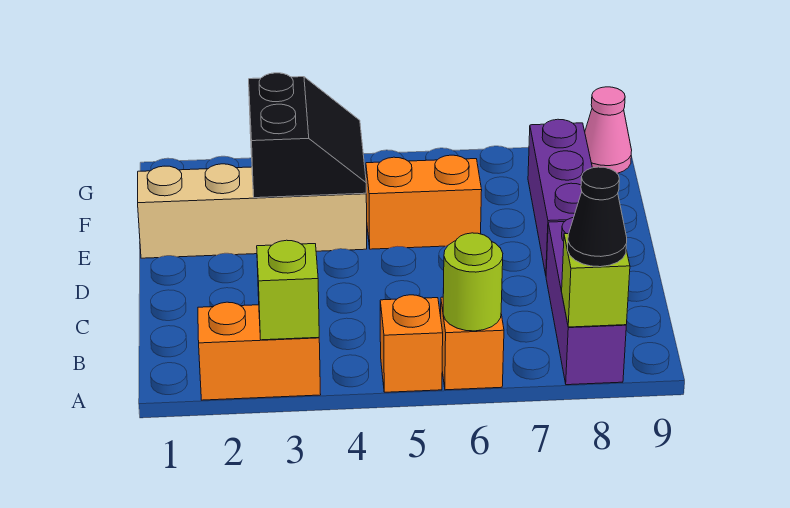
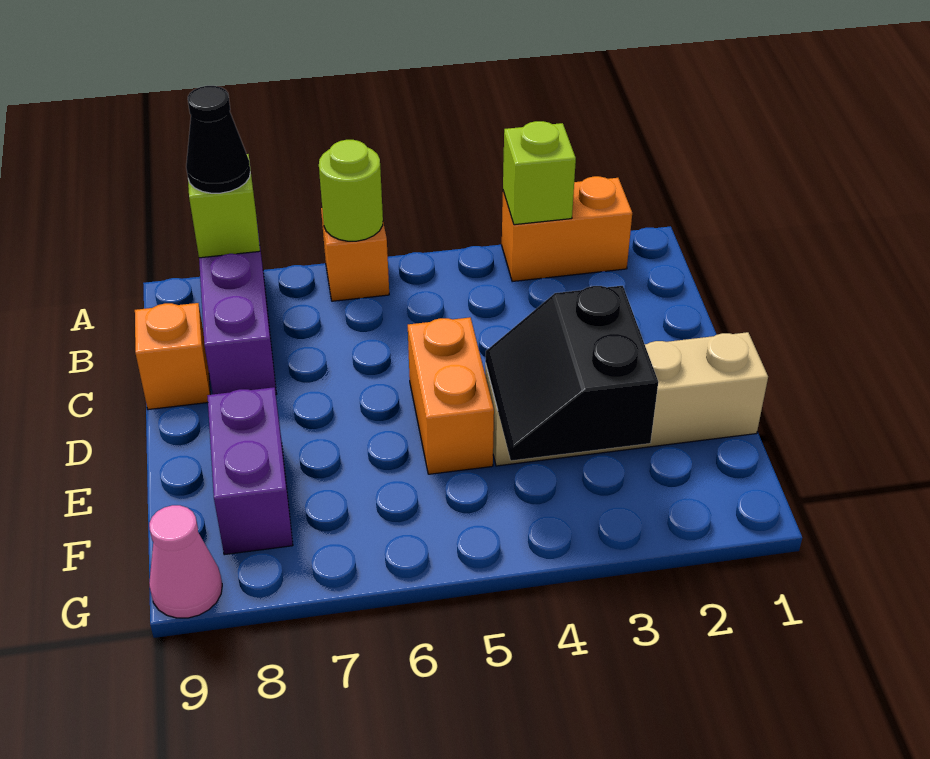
orange 1x1 brick [380,295,443,392] -> orange 1x1 brick moved to [135,303,210,410]
purple 1x3 brick [528,119,592,275] -> purple 1x2 brick [207,387,293,555]
orange 1x2 brick [366,155,482,249] -> orange 1x2 brick turned to [408,317,494,474]

